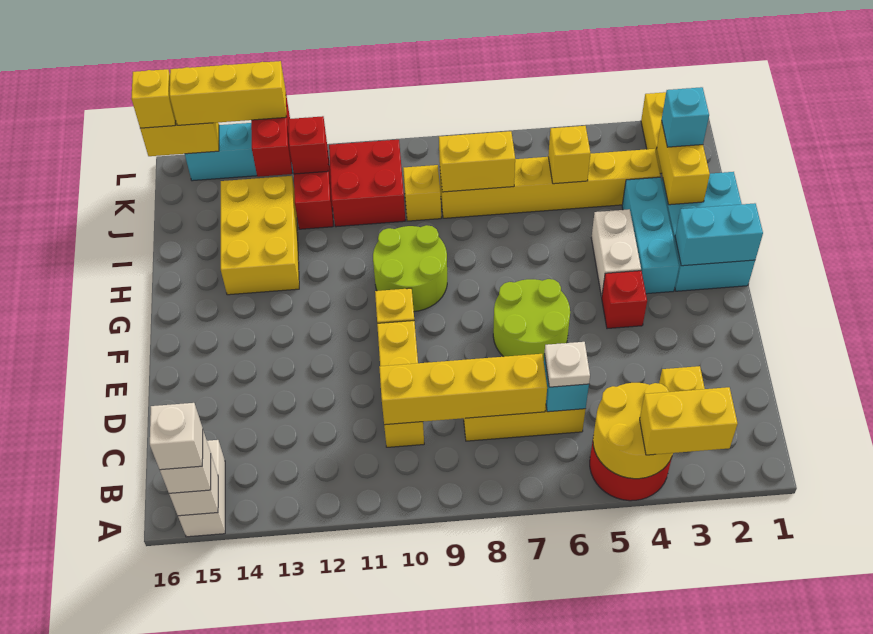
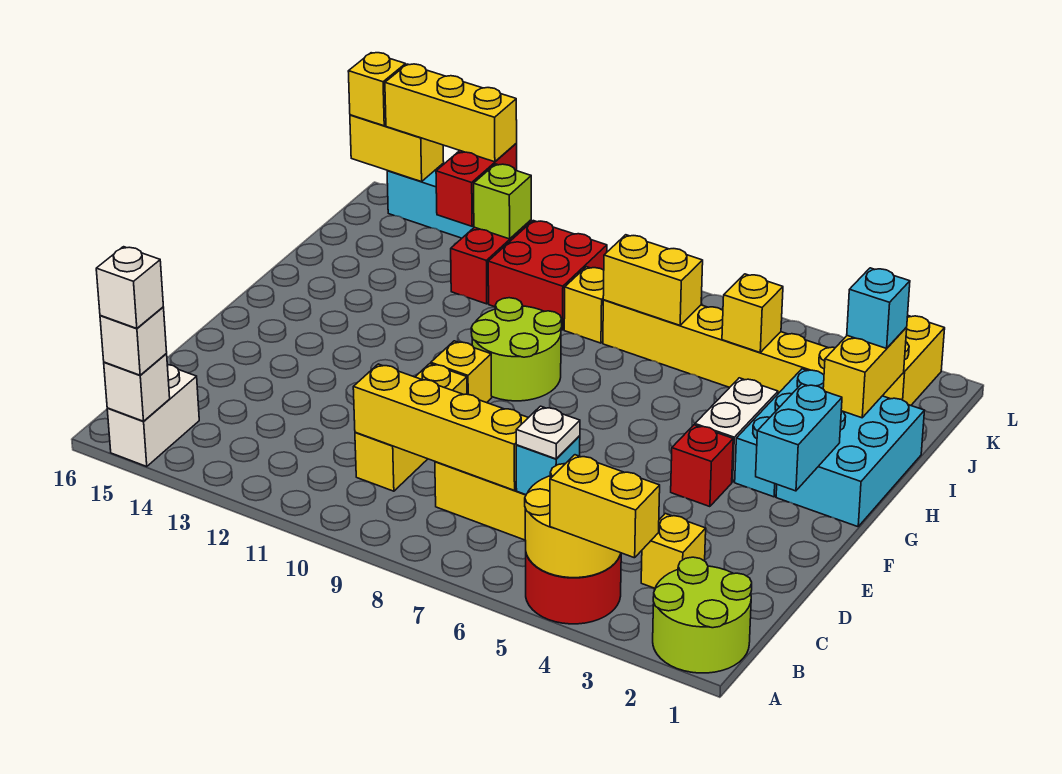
lime 2x2 round brick [493,279,570,361] -> lime 2x2 round brick moved to [653,557,752,673]
cyan 1x2 brick [675,203,763,266] -> cyan 1x2 brick turned to [756,384,842,491]
yellow 2x3 brick [221,176,299,295] -> none
red 1x1 brick [288,116,328,174] -> lime 1x1 brick [474,164,531,239]

